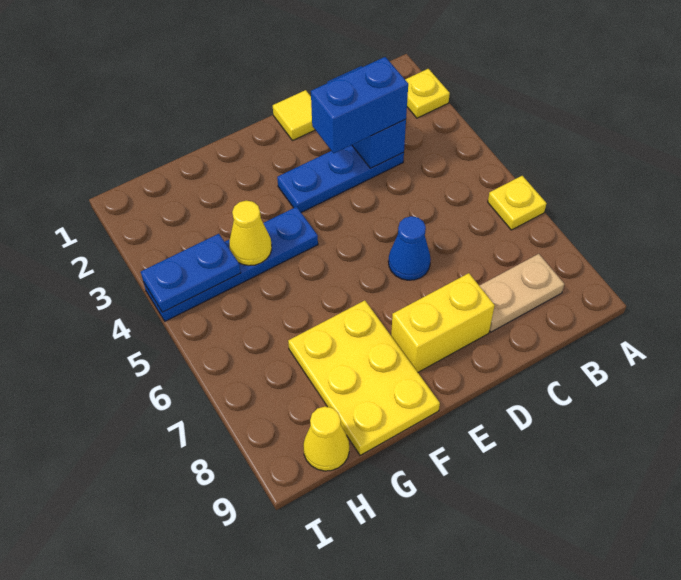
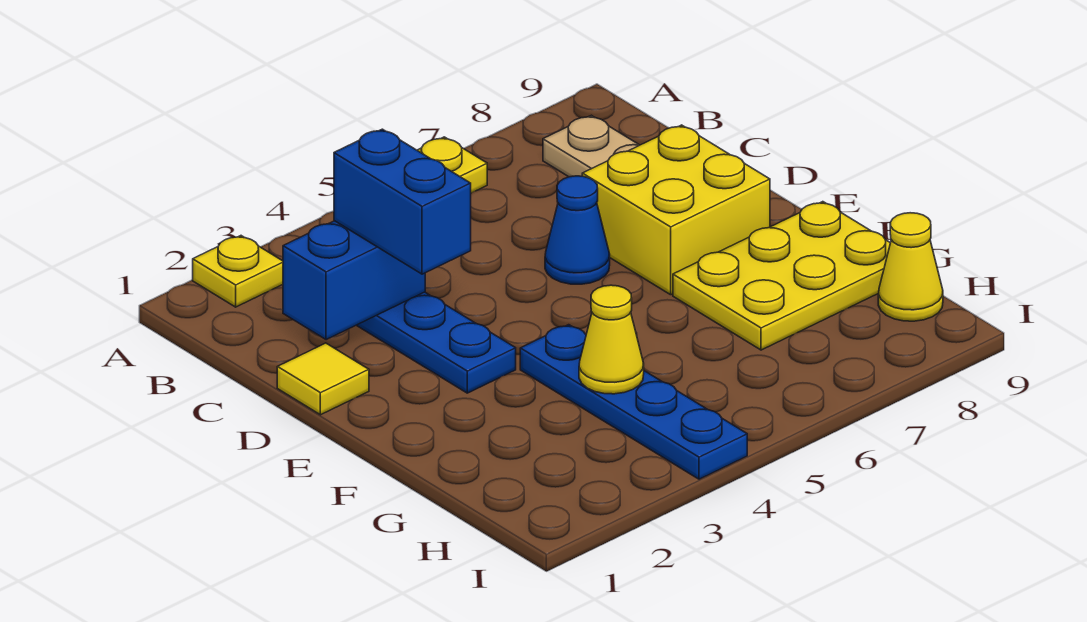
yellow 1x2 brick [391,273,495,372] -> yellow 2x2 brick [582,125,770,295]
blue 1x2 plate [141,234,241,312] -> none

